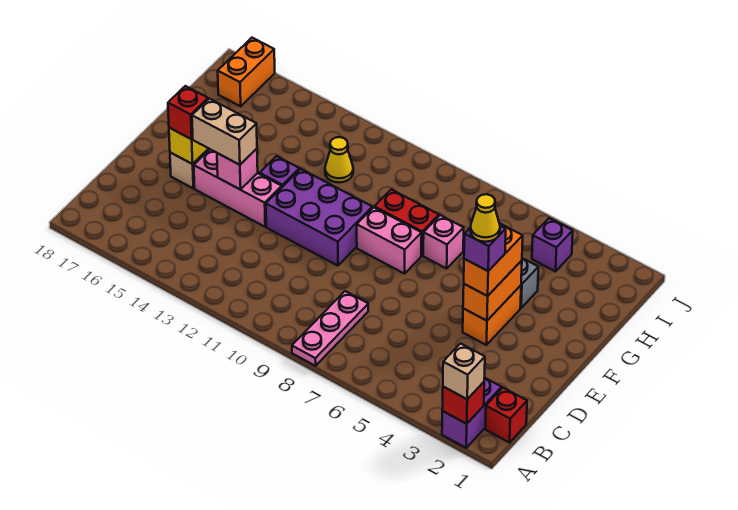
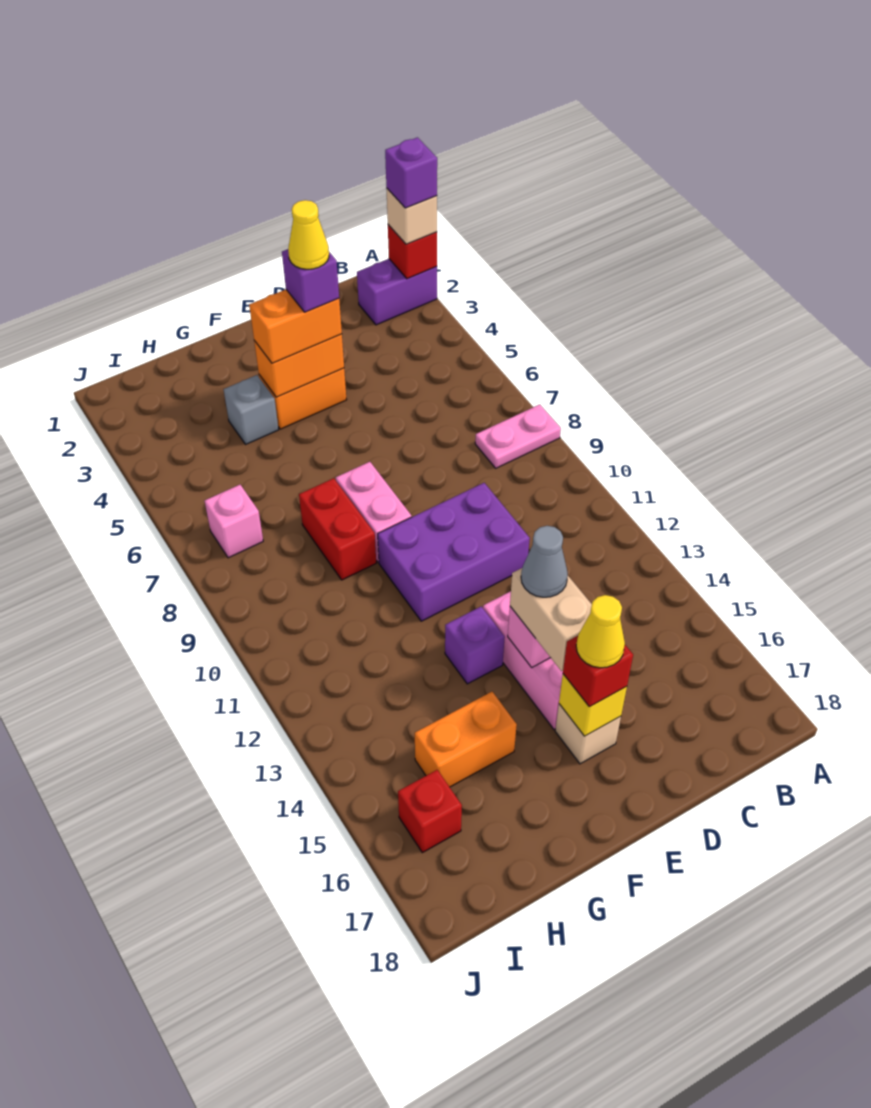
pink 1x3 plate [292,291,368,366] -> pink 1x2 plate [475,404,561,468]
red 1x1 brick [485,388,527,443] -> red 1x1 brick moved to [398,770,462,853]
purple 2x3 brick [266,169,372,266] -> purple 2x3 brick turned to [378,483,530,621]
none -> grey 1x1 cone [521,526,568,597]
pink 1x1 brick [423,215,464,269] -> pink 1x1 brick moved to [205,485,263,558]
yellow 1x1 cone [325,137,353,182] -> yellow 1x1 cone moved to [576,595,625,668]
purple 1x1 brick [532,218,573,272] -> purple 1x1 brick moved to [385,137,437,208]
orange 1x2 brick [218,38,275,106] -> orange 1x2 brick moved to [415,692,517,787]

